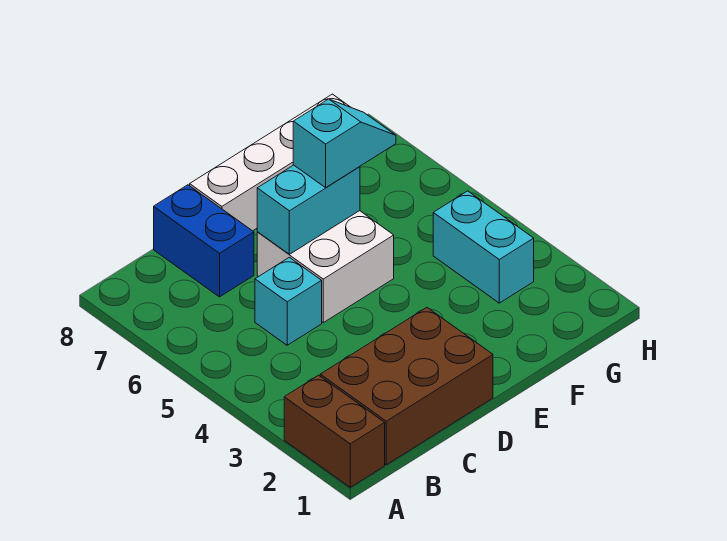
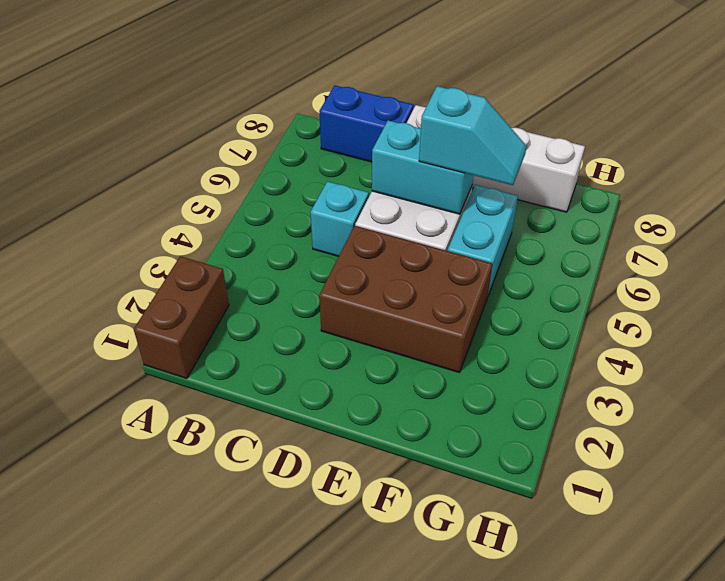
brown 2x3 brick [320,308,493,465] -> brown 2x3 brick moved to [319,226,492,373]
blue 1x2 brick [154,185,254,297] -> blue 1x2 brick turned to [319,85,414,162]
cyan 1x2 brick [433,191,534,303] -> cyan 1x2 brick moved to [448,185,518,298]

